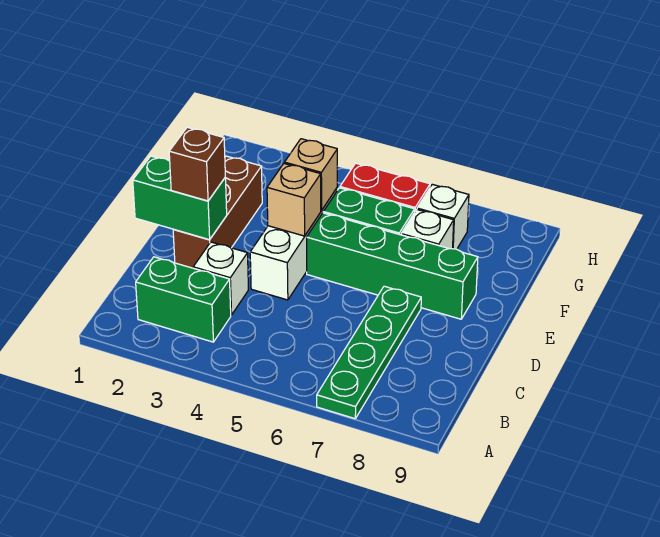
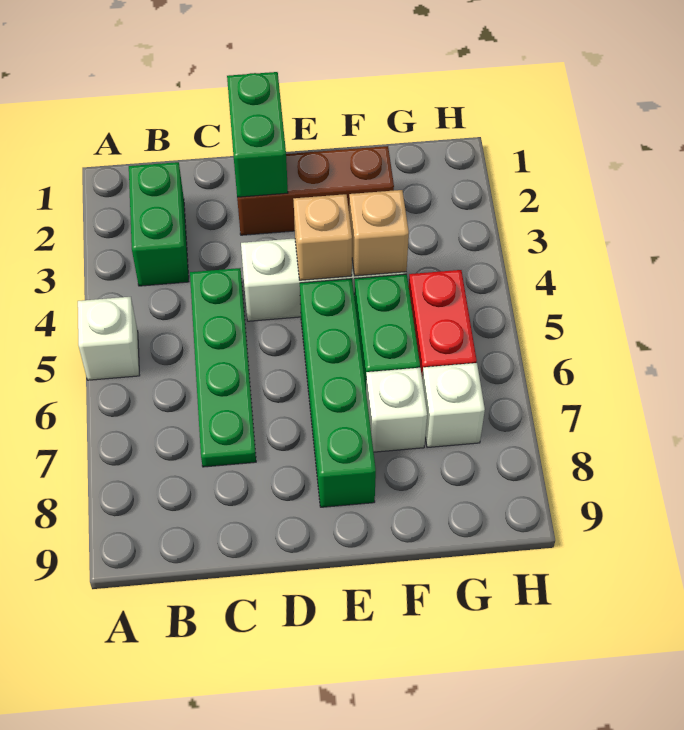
green 1x4 plate [317,286,421,419] -> green 1x4 plate turned to [190,268,256,467]
white 1x1 brick [193,242,248,315] -> white 1x1 brick moved to [78,297,140,380]
brown 1x1 brick [169,127,225,201] -> none

